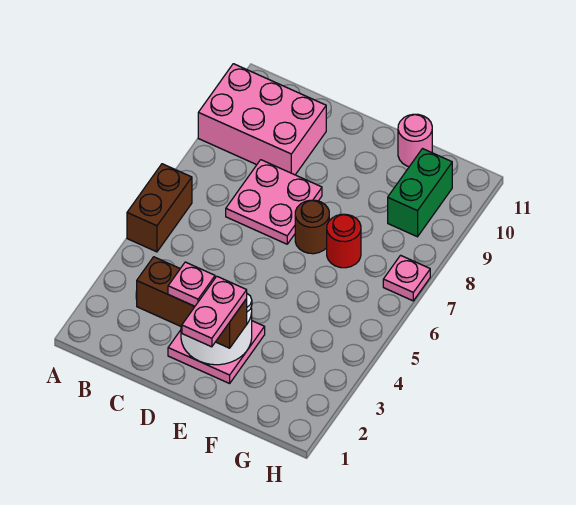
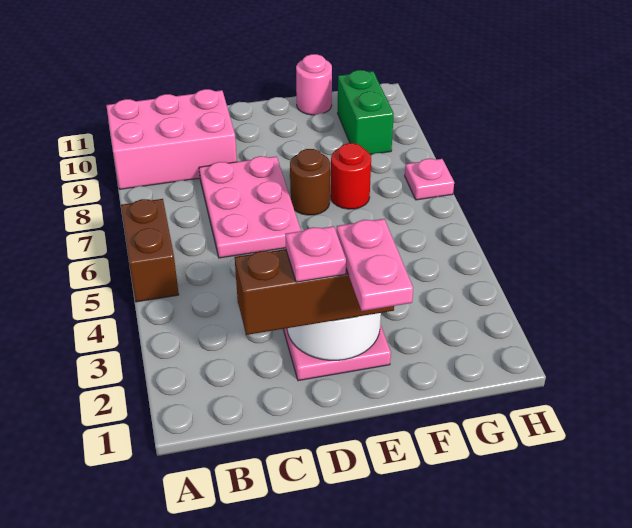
pink 2x2 plate [226,160,322,244] -> pink 2x3 plate [199,156,301,258]

